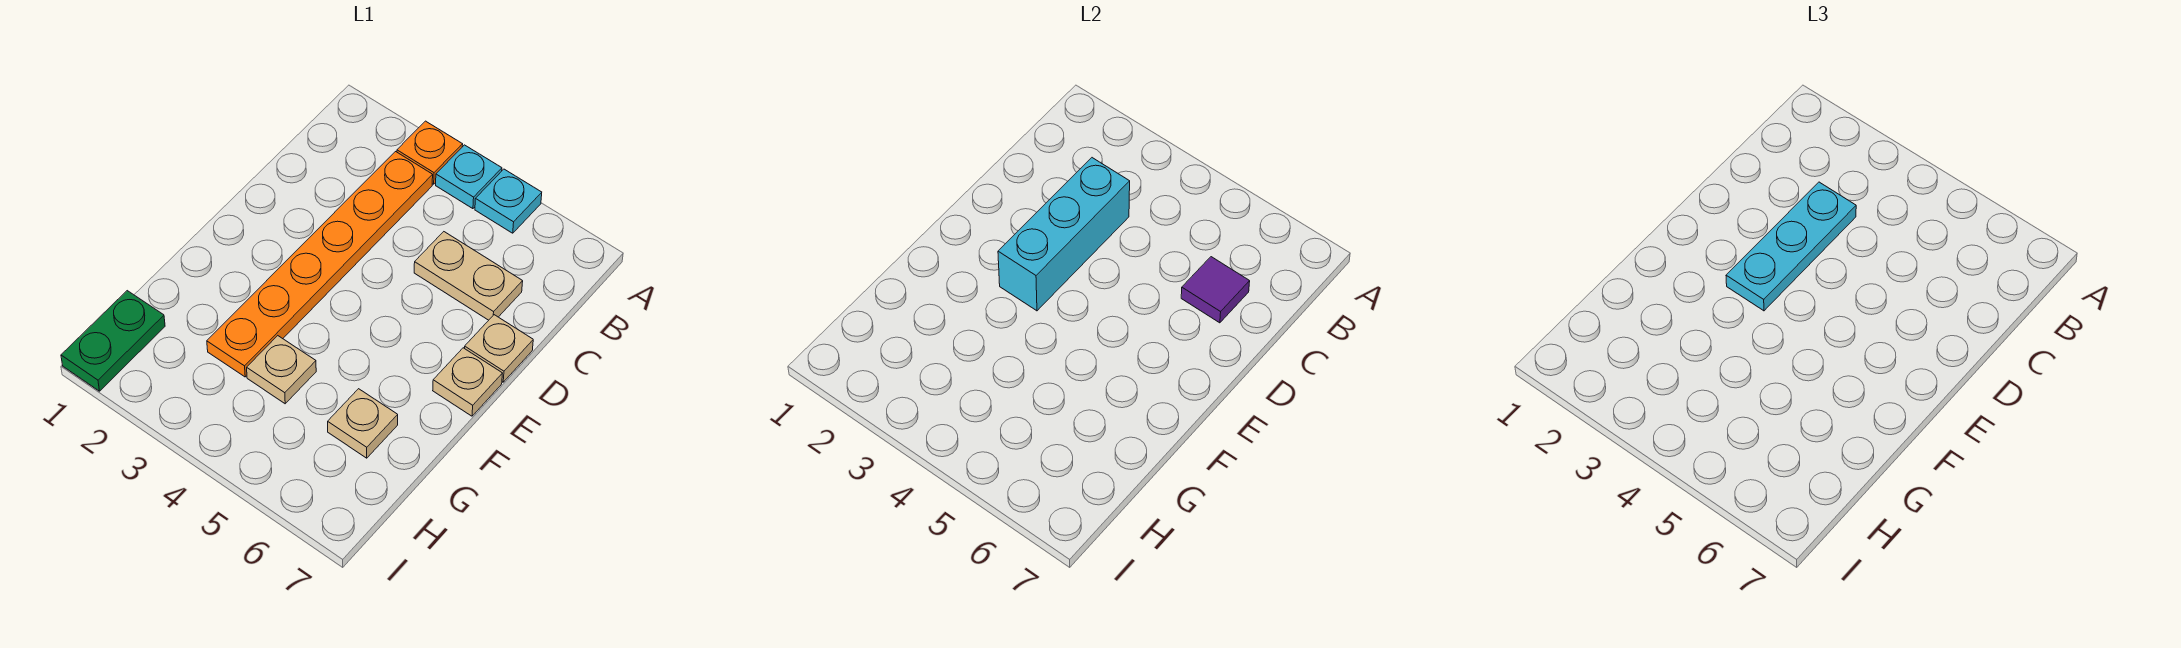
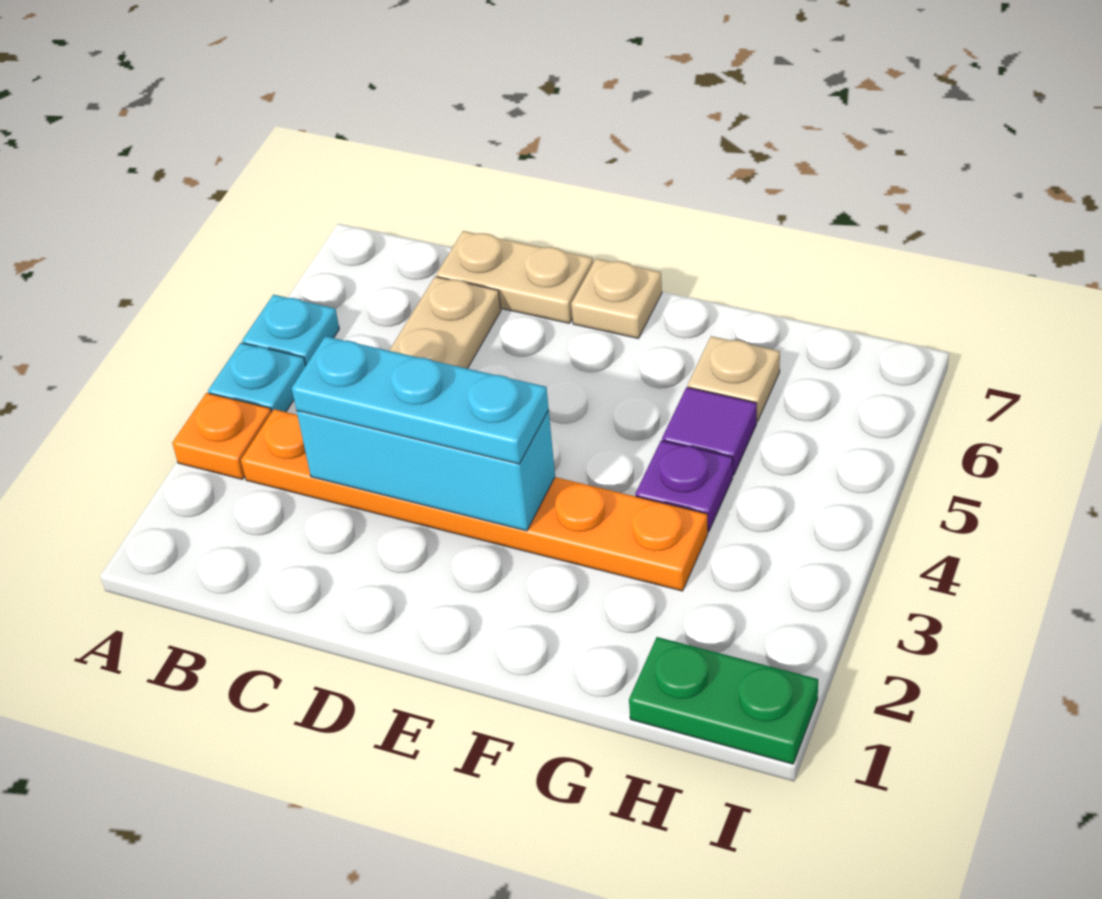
purple 1x1 tile [1181,257,1250,323] -> purple 1x1 tile moved to [662,387,757,475]
tan 1x1 plate [465,315,533,382] -> tan 1x2 plate [436,231,593,323]
tan 1x1 plate [247,336,316,404] -> purple 1x1 plate [635,441,733,532]

